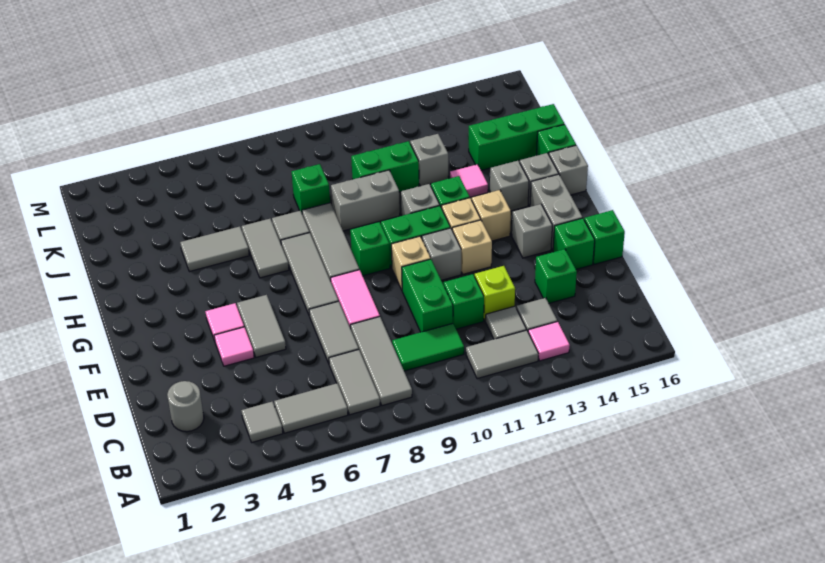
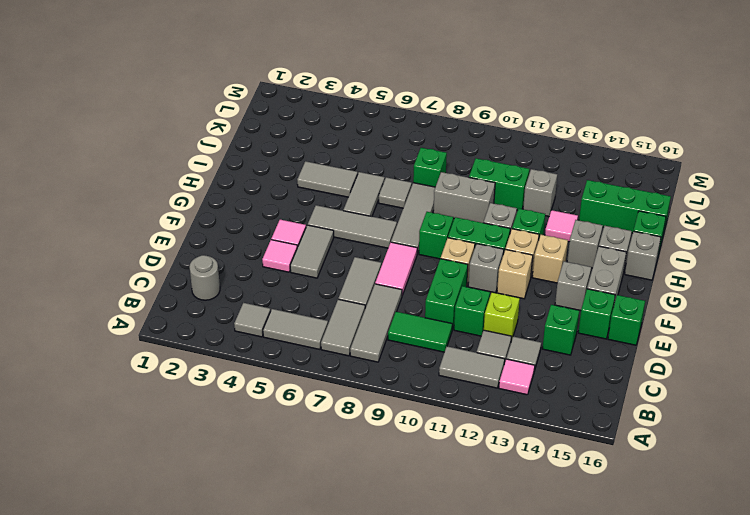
grey 1x3 tile [281,233,338,316] -> grey 1x3 tile turned to [308,205,397,248]

